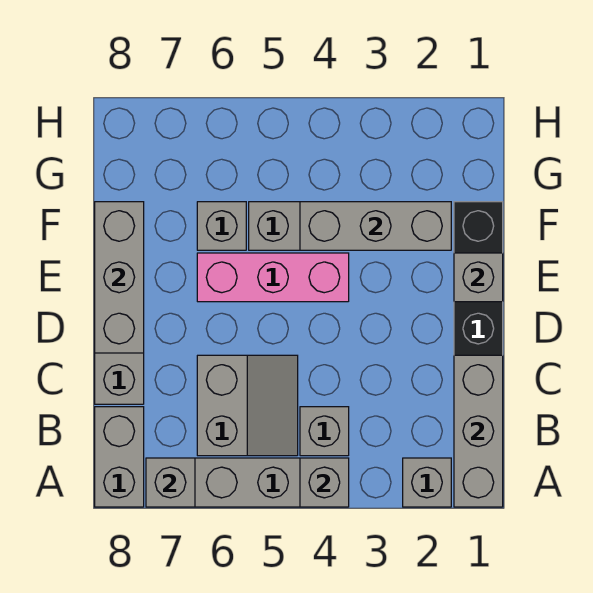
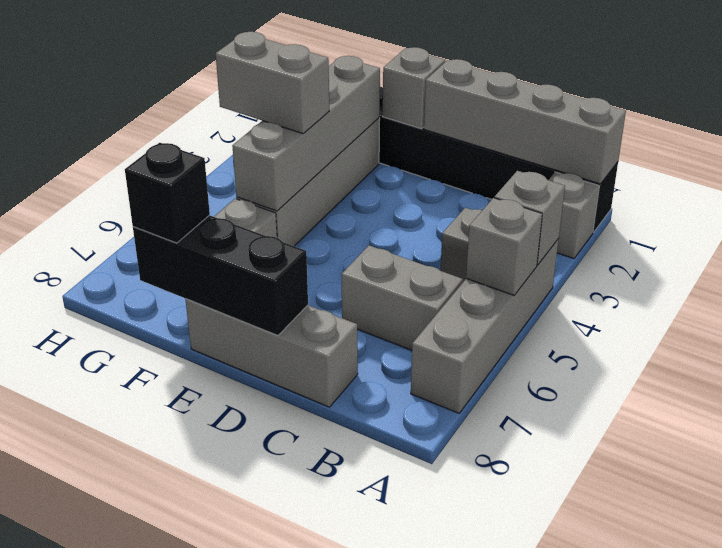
grey 1x3 brick [454,355,503,507] -> grey 1x4 brick [424,59,626,184]
grey 1x1 brick [146,458,195,507] -> grey 1x1 brick moved to [466,198,542,295]
grey 1x2 brick [95,407,144,507] -> grey 1x2 brick moved to [216,32,329,134]
grey 1x3 brick [95,202,144,353] -> black 1x3 brick [133,215,308,335]
pink 1x3 brick [197,253,349,302] -> none
grey 1x3 brick [300,202,451,250] -> grey 1x4 brick [232,56,380,211]
none -> black 1x1 brick [125,143,210,243]

